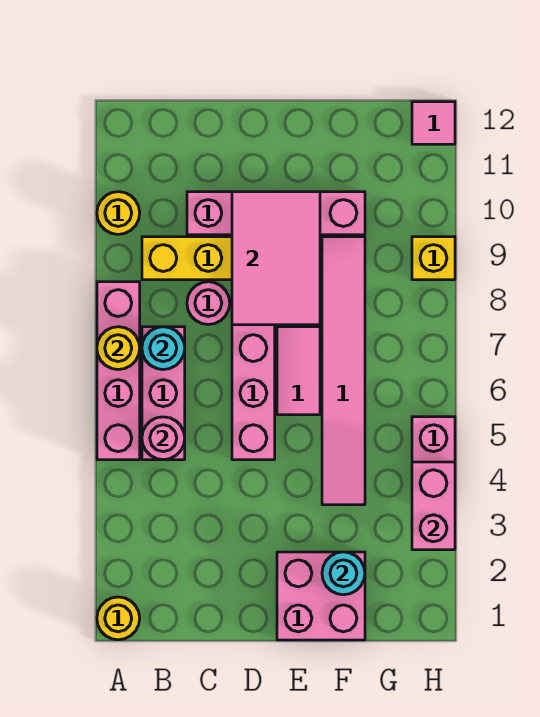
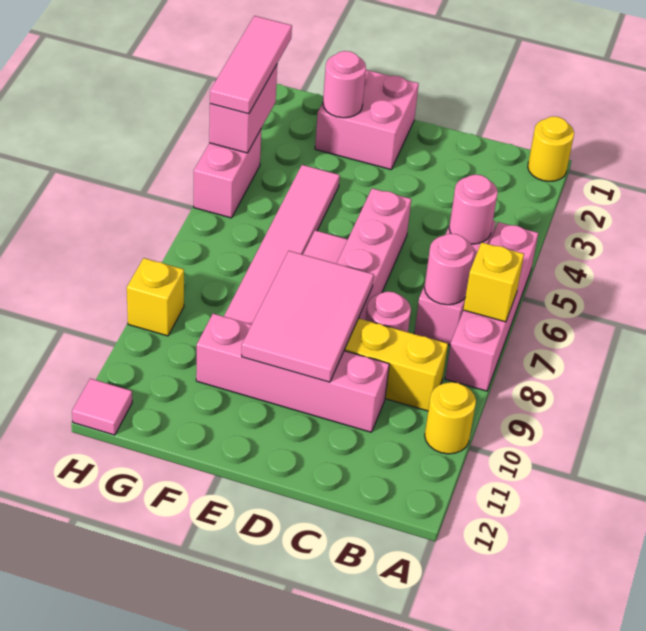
yellow 1x1 round brick [97,327,140,370] -> yellow 1x1 brick [464,242,524,322]
cyan 1x1 round brick [142,327,185,370] -> pink 1x1 round brick [424,234,474,305]
cyan 1x1 round brick [322,552,365,595] -> pink 1x1 round brick [323,51,366,118]
none -> pink 1x3 tile [210,16,292,114]

